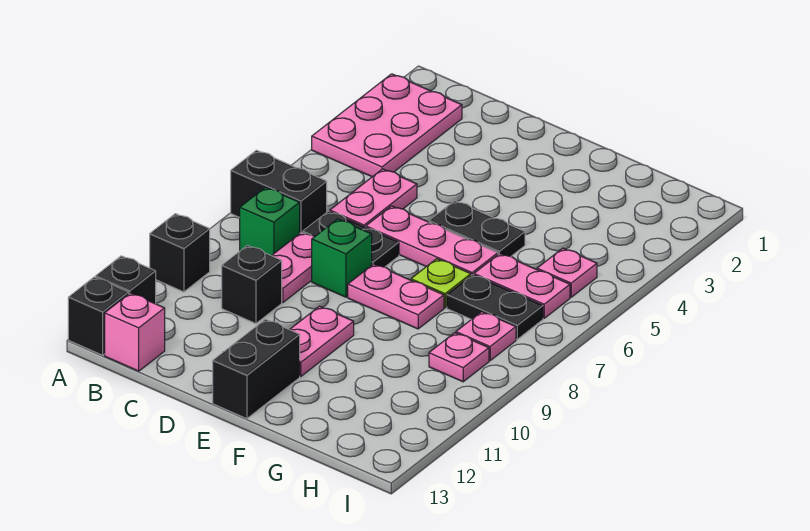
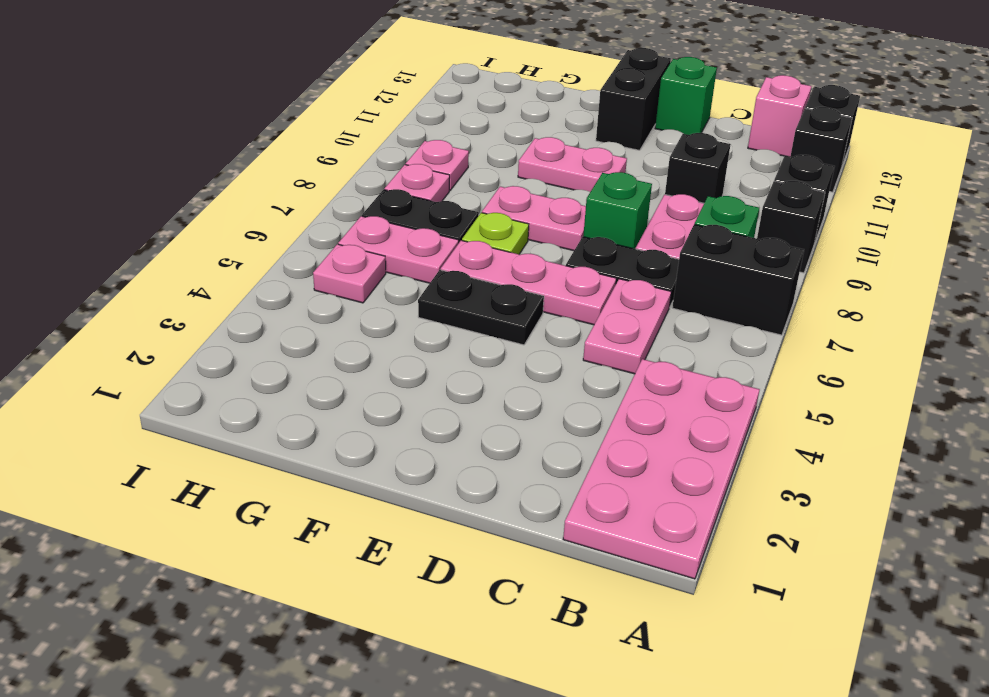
pink 2x3 plate [312,74,462,177] -> pink 2x4 plate [563,359,760,579]
none -> black 1x1 brick [757,181,825,273]
none -> green 1x1 brick [655,57,717,135]
pink 1x2 plate [290,306,354,376] -> pink 1x2 plate turned to [518,137,627,192]

